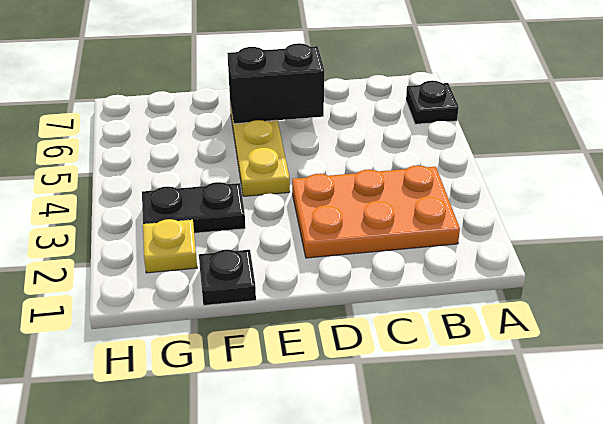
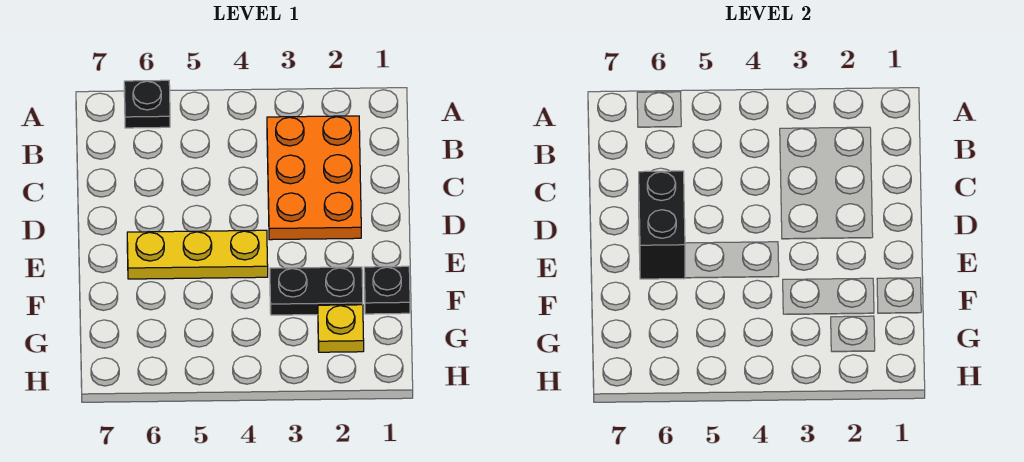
black 1x2 plate [142,182,245,233] -> black 1x2 plate turned to [270,267,363,315]

